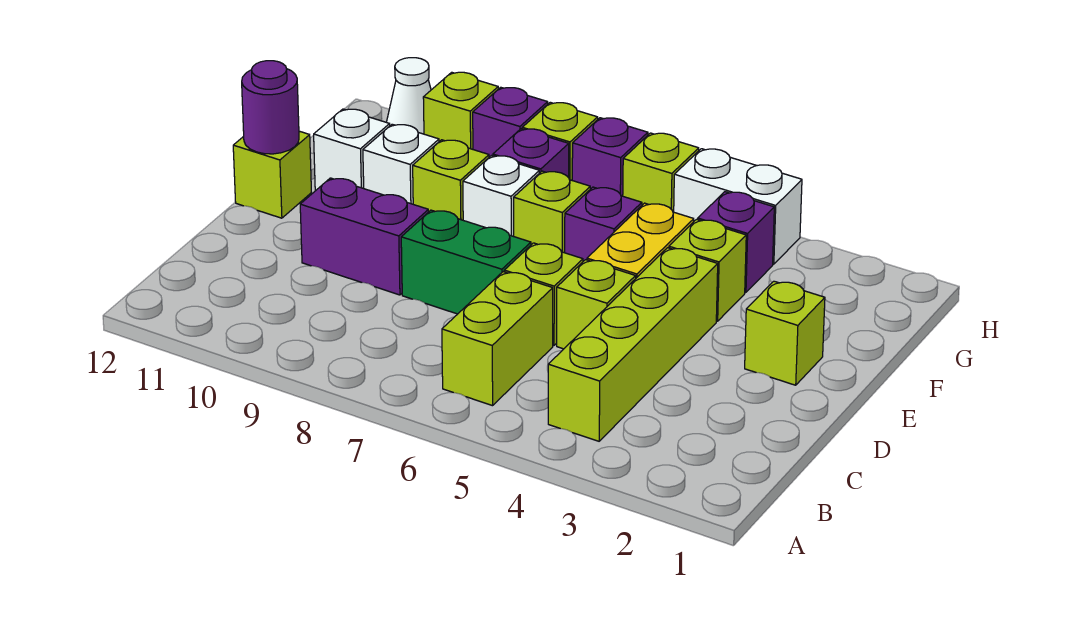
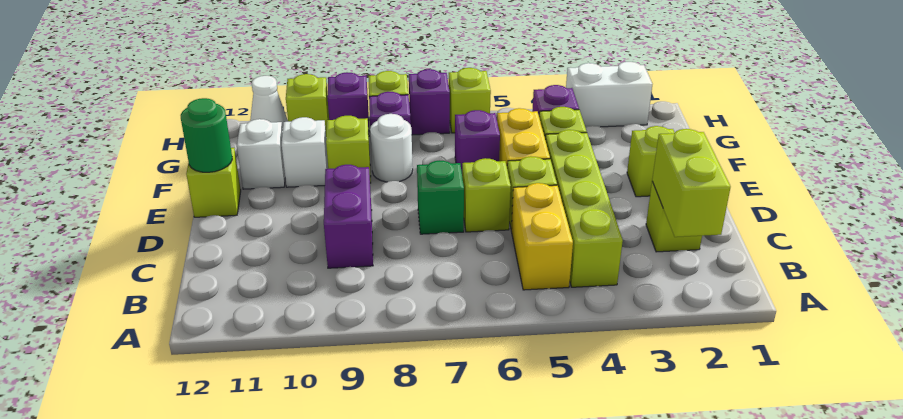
none -> yellow 1x2 brick [511,183,573,290]
lime 1x2 brick [442,272,553,406] -> lime 1x2 brick moved to [652,129,730,237]
green 1x2 brick [401,210,531,314] -> green 1x1 brick [417,160,464,234]
purple 1x2 brick [300,178,428,295] -> purple 1x2 brick turned to [324,165,373,268]
purple 1x1 round brick [242,61,299,154] -> green 1x1 round brick [181,98,232,172]
lime 1x1 brick [514,171,590,253] -> lime 1x1 brick moved to [646,182,702,252]
white 1x1 brick [463,155,539,236] -> white 1x1 round brick [370,114,413,182]
white 1x2 brick [674,149,802,264] -> white 1x2 brick moved to [566,62,652,127]

